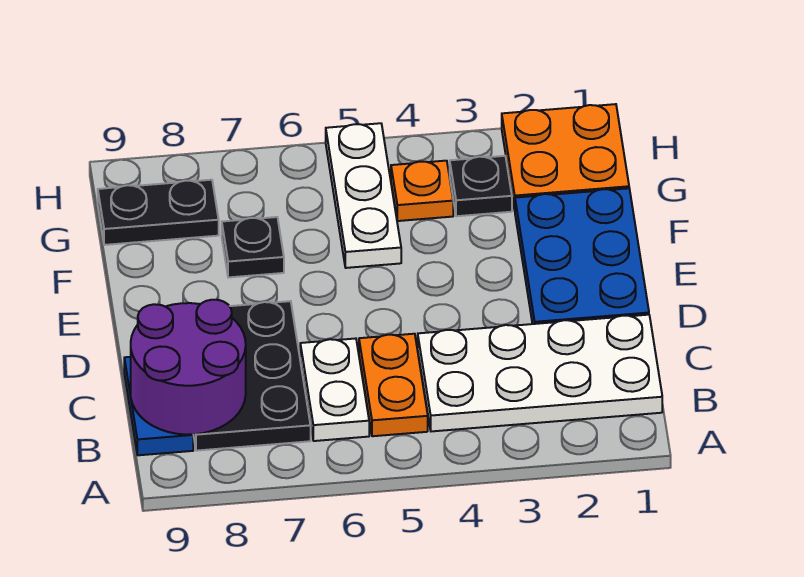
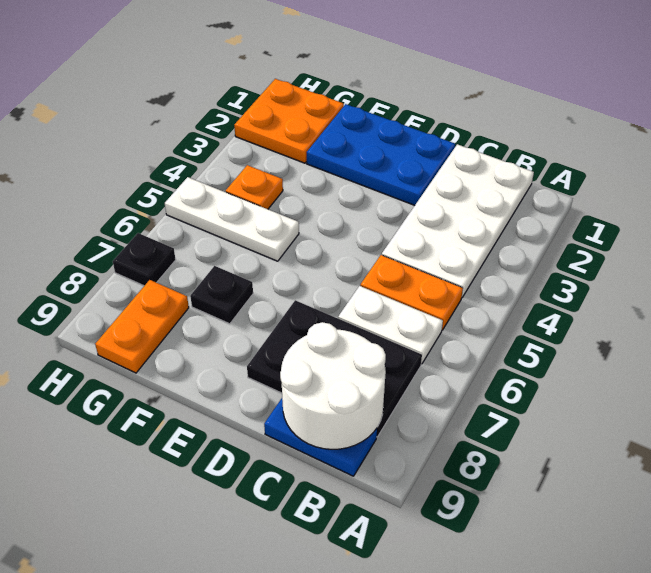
purple 2x2 round brick [131,300,246,435] -> white 2x2 round brick [280,322,386,449]
black 1x1 plate [450,156,512,216] -> black 1x1 plate moved to [113,233,176,286]
black 1x2 plate [98,180,219,245] -> orange 1x2 plate [95,280,189,373]

